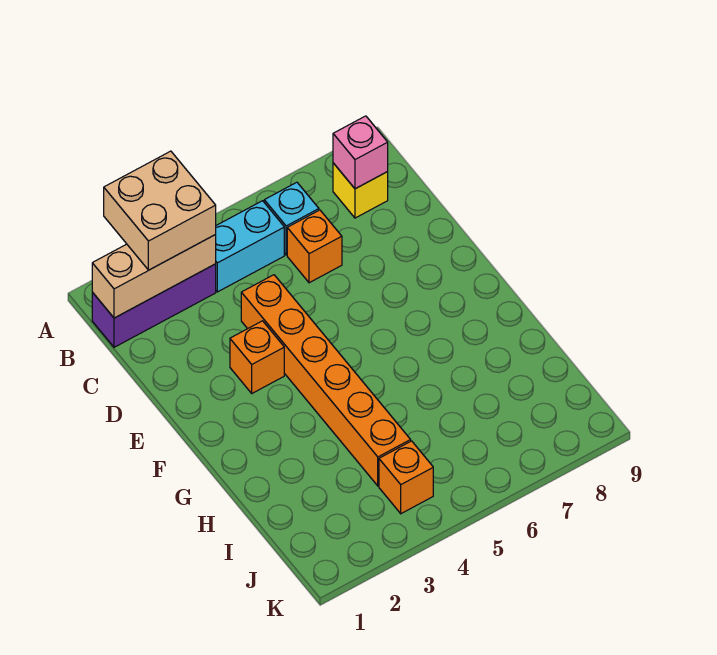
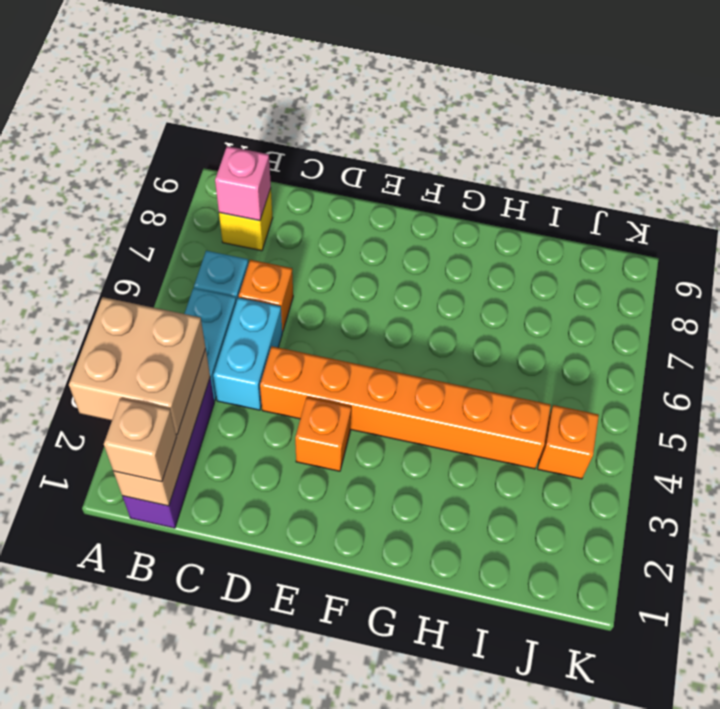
none -> tan 1x1 brick [104,398,177,482]
none -> cyan 1x2 brick [213,297,282,410]

